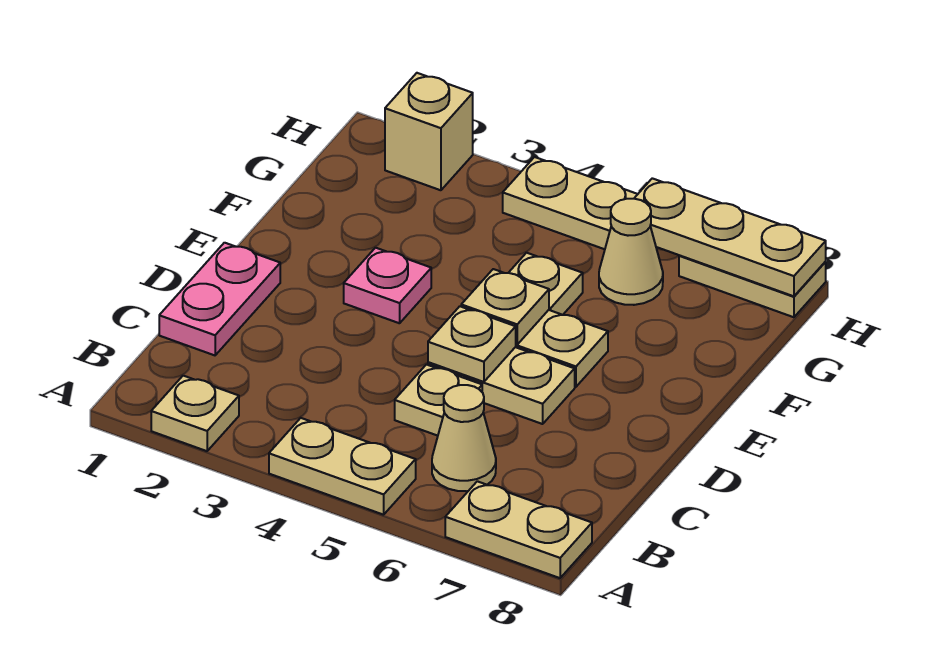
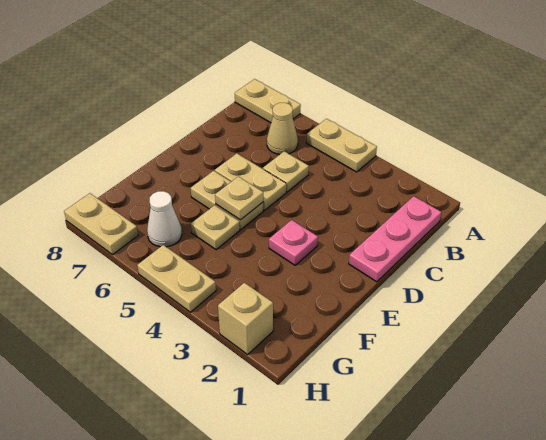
tan 1x1 plate [151,376,239,451] -> none
pink 1x2 plate [159,243,280,355] -> pink 1x3 plate [349,196,441,282]
tan 1x1 plate [428,306,516,382] -> none
tan 1x1 cone [599,199,663,305] -> white 1x1 cone [147,191,182,247]
tan 1x3 plate [634,178,826,296] -> none

